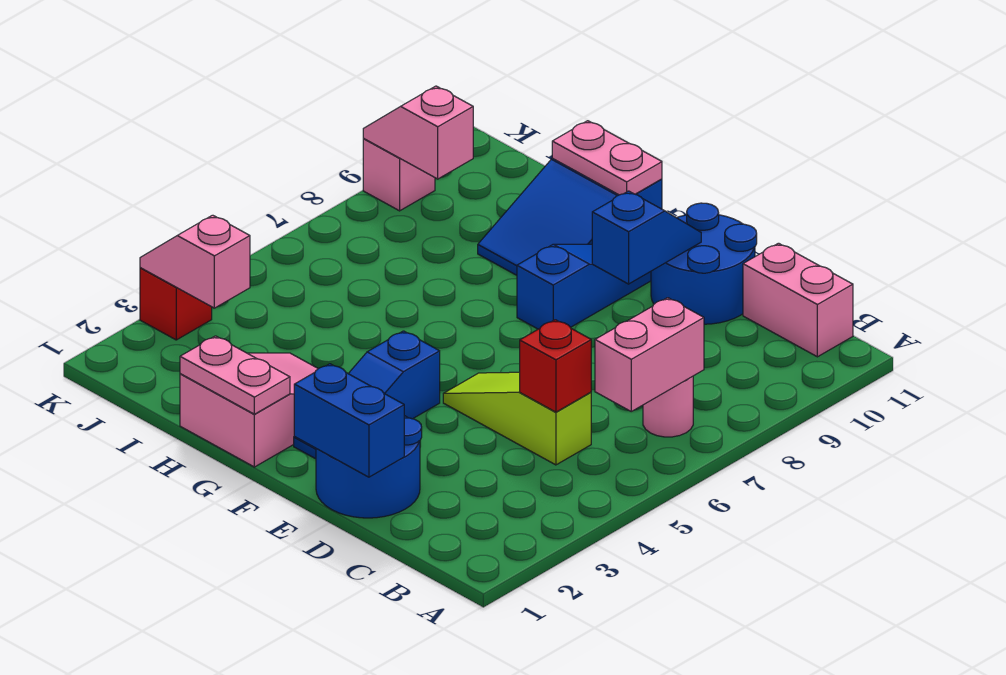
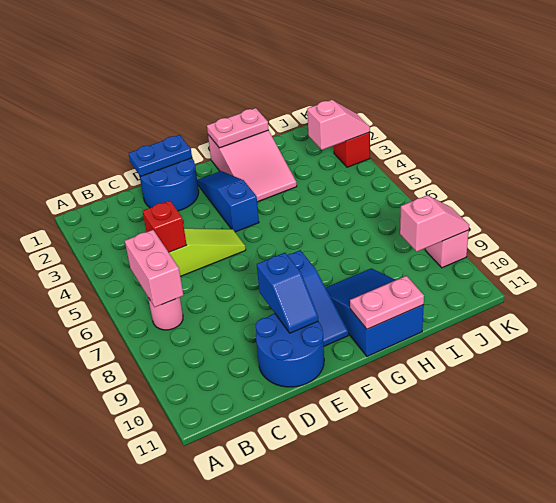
pink 1x2 brick [743,243,853,357] -> none
blue 1x2 brick [294,364,404,477] -> blue 1x2 plate [129,135,192,177]

